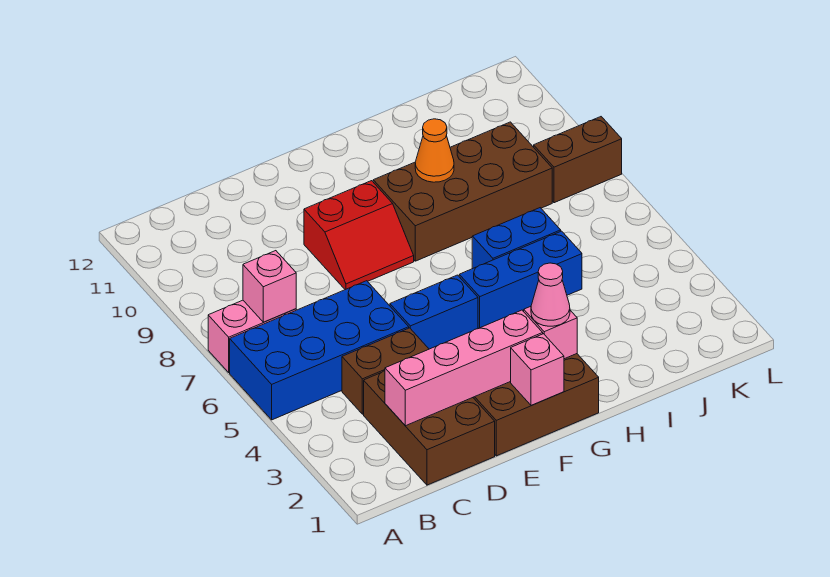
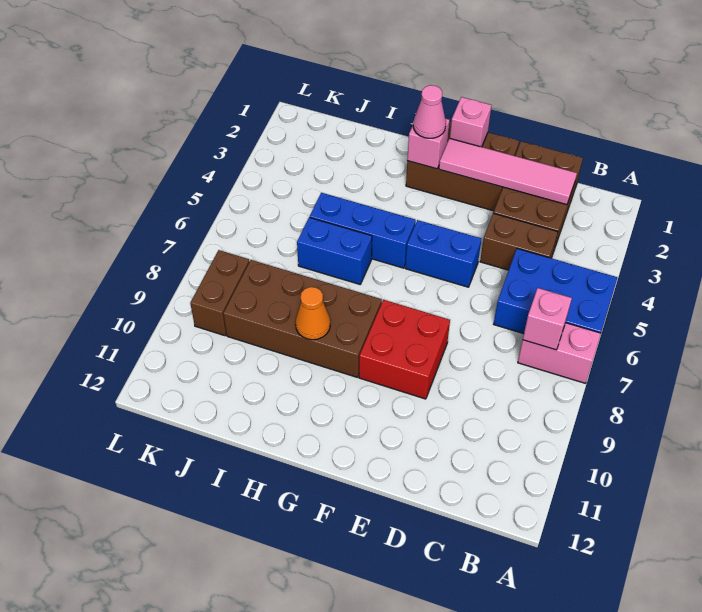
blue 2x4 brick [230,281,409,420] -> blue 2x3 brick [494,249,618,334]
pink 1x4 brick [385,310,543,426] -> pink 1x4 tile [439,138,577,205]
red 2x2 slope [304,181,414,290] -> red 2x2 brick [359,300,450,399]
brown 1x2 brick [534,117,622,203] -> brown 1x2 brick turned to [190,250,249,336]

